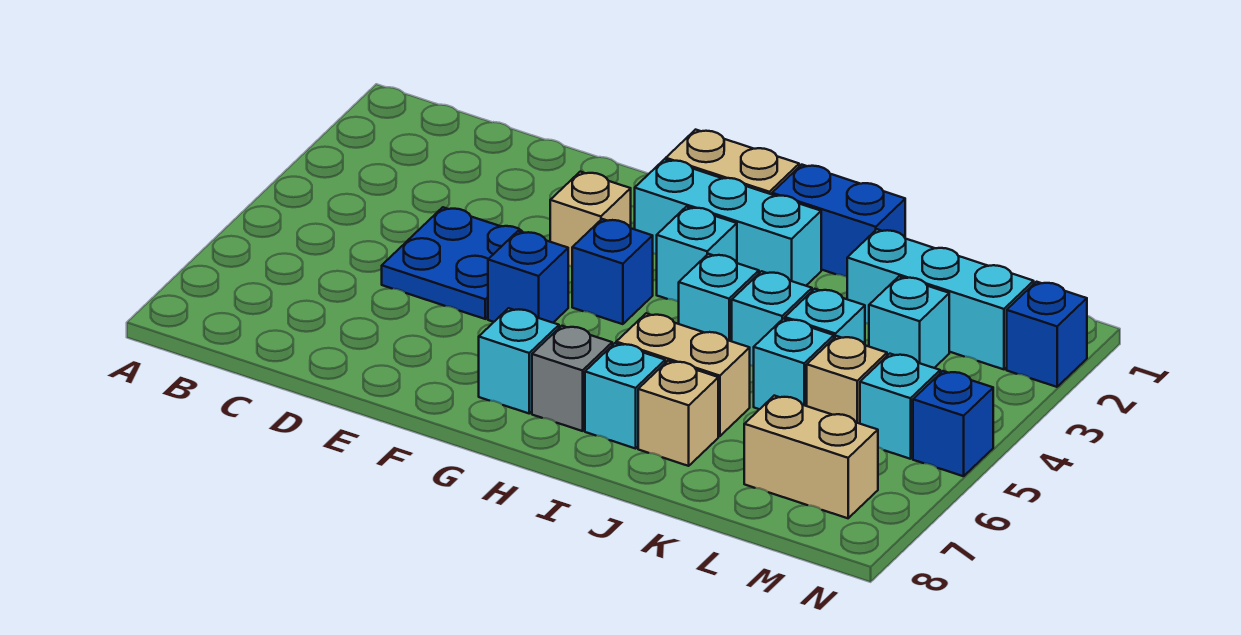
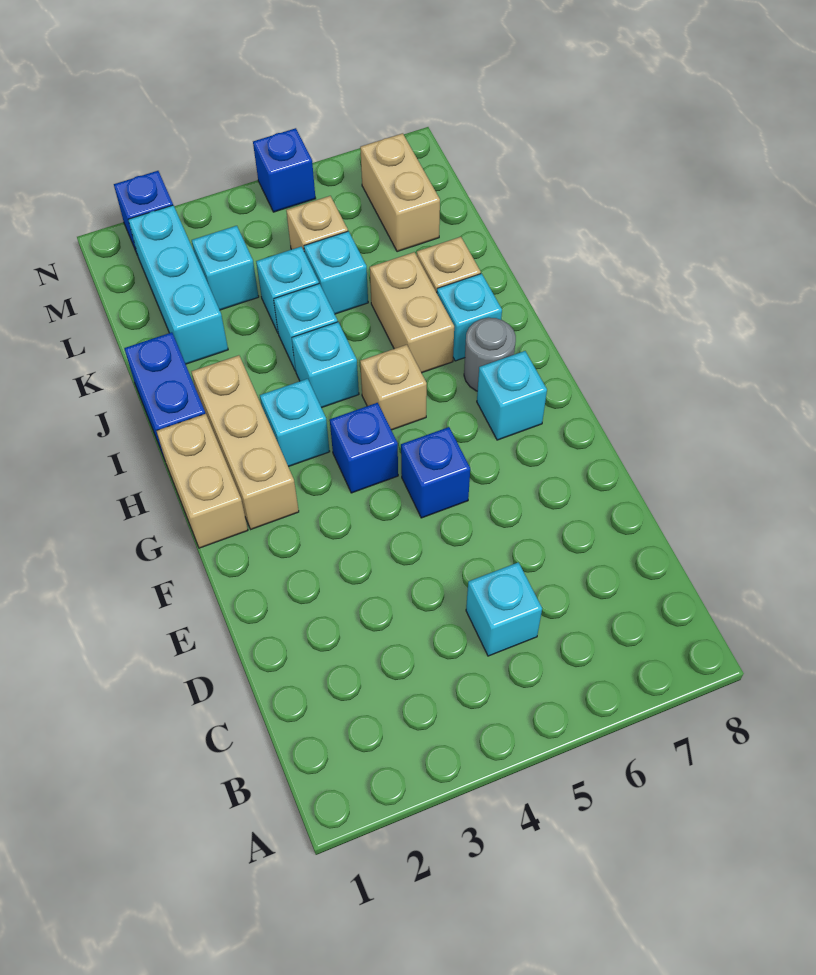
blue 2x2 plate [382,207,523,319] -> none
tan 1x1 brick [550,172,631,266] -> tan 1x1 brick moved to [360,345,427,430]
cyan 1x3 brick [635,159,821,286] -> tan 1x3 brick [191,355,299,529]
grey 1x1 brick [532,326,612,431] -> grey 1x1 round brick [464,318,516,391]
cyan 1x1 brick [860,354,940,459] -> cyan 1x1 brick moved to [466,562,542,656]

